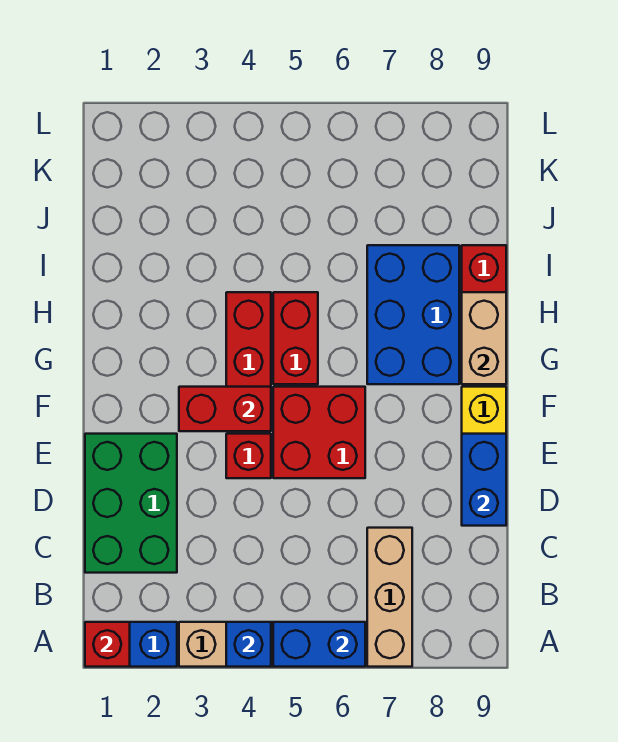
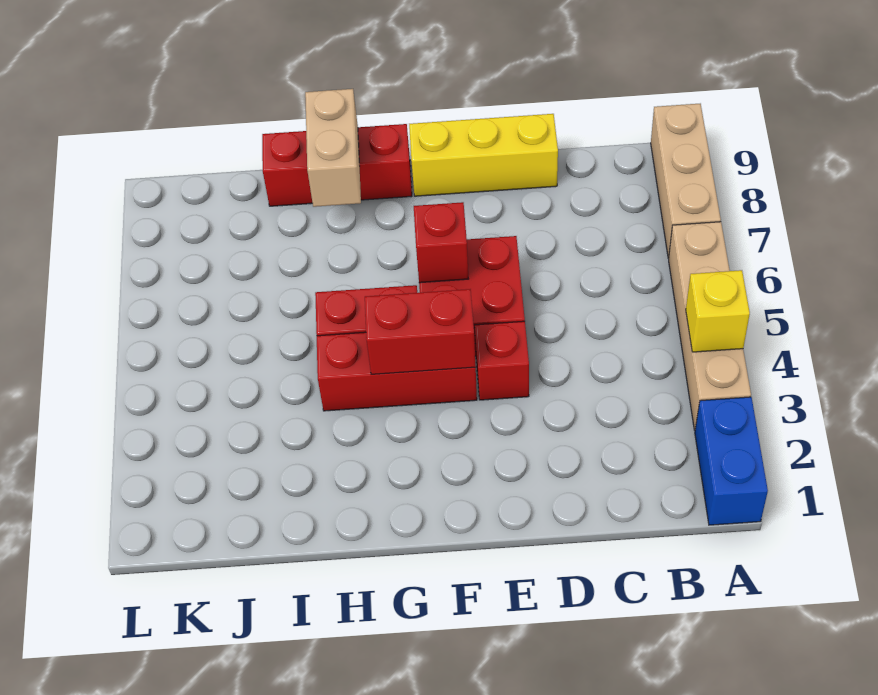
red 1x1 brick [85,622,130,667] -> red 1x1 brick moved to [414,202,468,283]
blue 1x1 brick [226,622,271,667] -> yellow 1x1 brick [686,270,750,352]
blue 1x2 brick [273,622,365,667] -> none
tan 1x3 brick [367,528,412,667] -> tan 1x3 brick turned to [651,104,721,258]
green 2x3 brick [85,434,177,573] -> none
blue 1x2 brick [462,434,506,526] -> none
red 1x2 brick [179,387,271,431] -> red 1x2 brick turned to [365,289,476,374]
blue 2x3 brick [367,245,459,384] -> none
tan 1x2 brick [462,292,506,384] -> tan 1x2 brick turned to [305,89,361,207]

